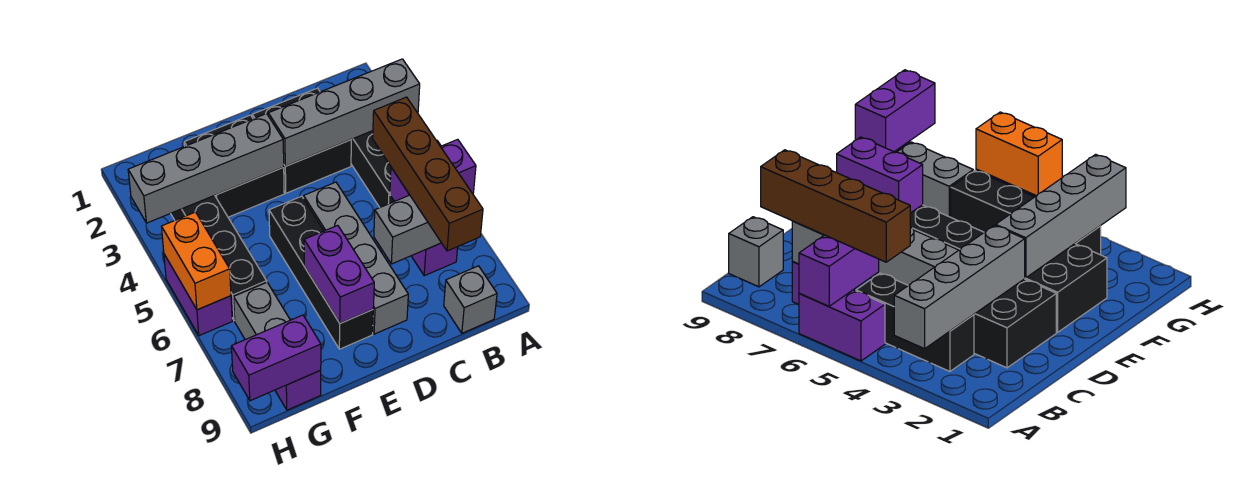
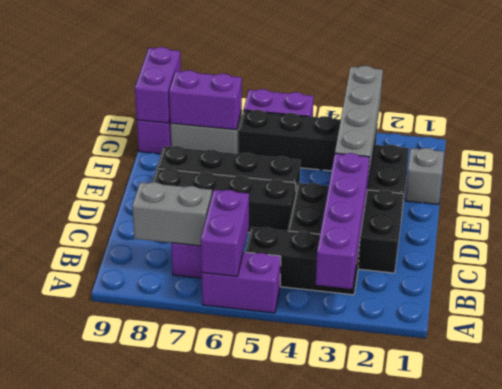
grey 1x4 brick [268,59,420,166] -> purple 1x4 brick [316,153,369,289]
brown 1x4 brick [373,97,483,251] -> none
grey 1x2 brick [374,195,441,264] -> grey 1x2 brick turned to [132,182,212,246]
grey 1x1 brick [444,266,497,333] -> grey 1x1 brick moved to [405,148,444,204]
black 2x2 brick [252,88,351,193] -> black 2x3 brick [288,183,403,273]
grey 1x4 brick [304,182,408,334] -> black 1x4 brick [152,169,296,233]
purple 1x2 brick [304,225,374,323] -> purple 1x2 brick moved to [169,70,242,130]
orange 1x2 brick [161,212,231,310] -> none

